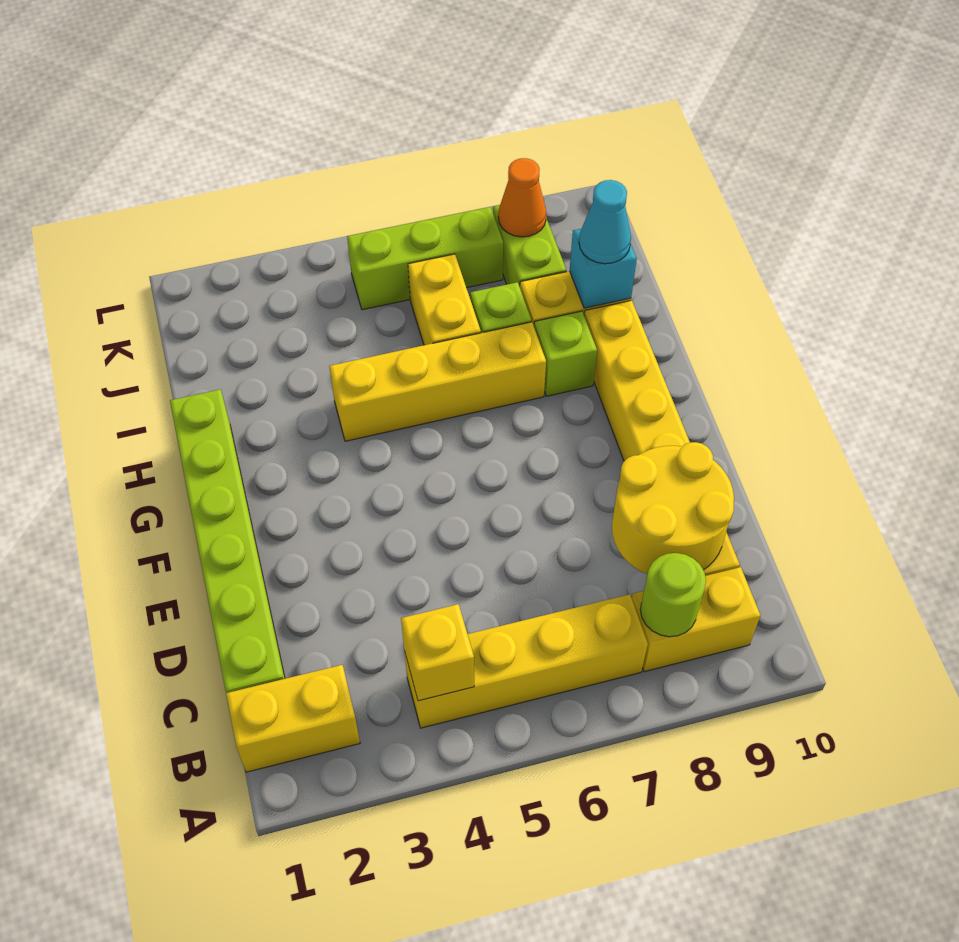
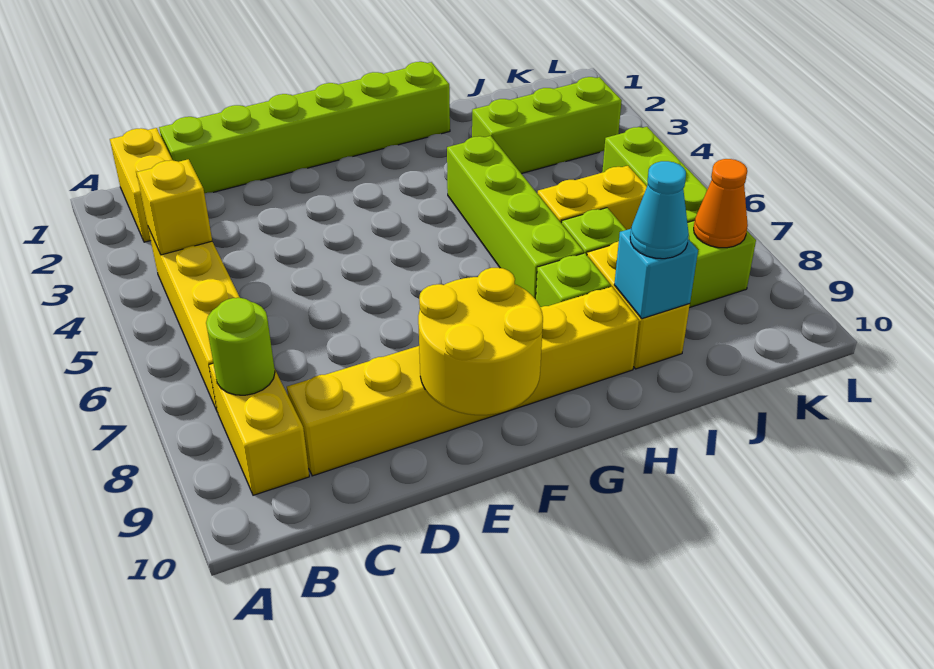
yellow 2x2 round brick [612,442,734,574] -> yellow 2x2 round brick moved to [418,268,543,415]
yellow 1x4 brick [329,322,546,441] -> lime 1x4 brick [447,136,584,299]
none -> lime 1x3 brick [472,77,622,174]

